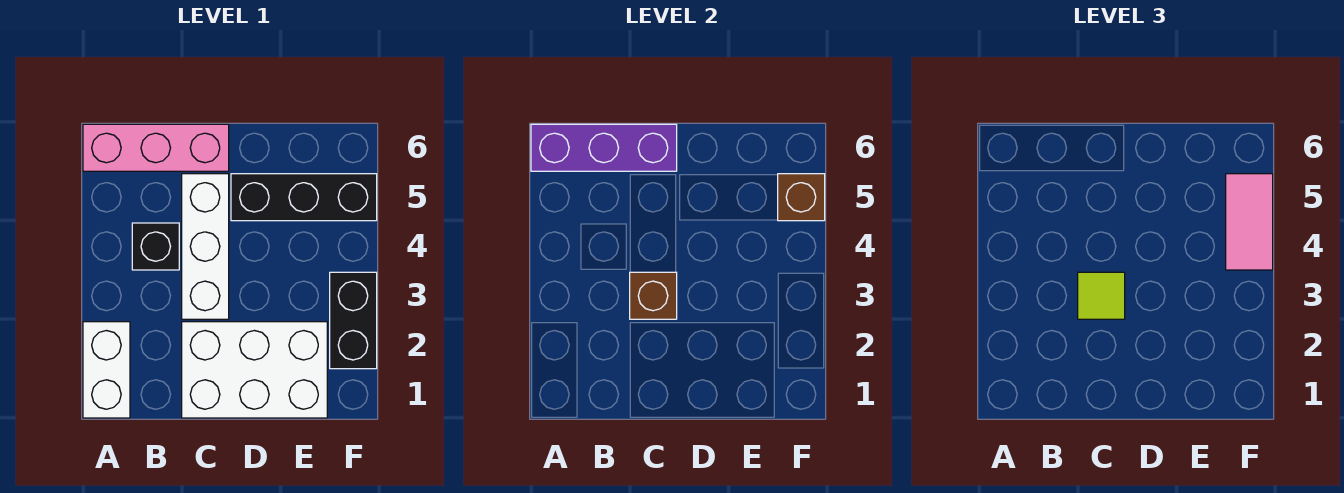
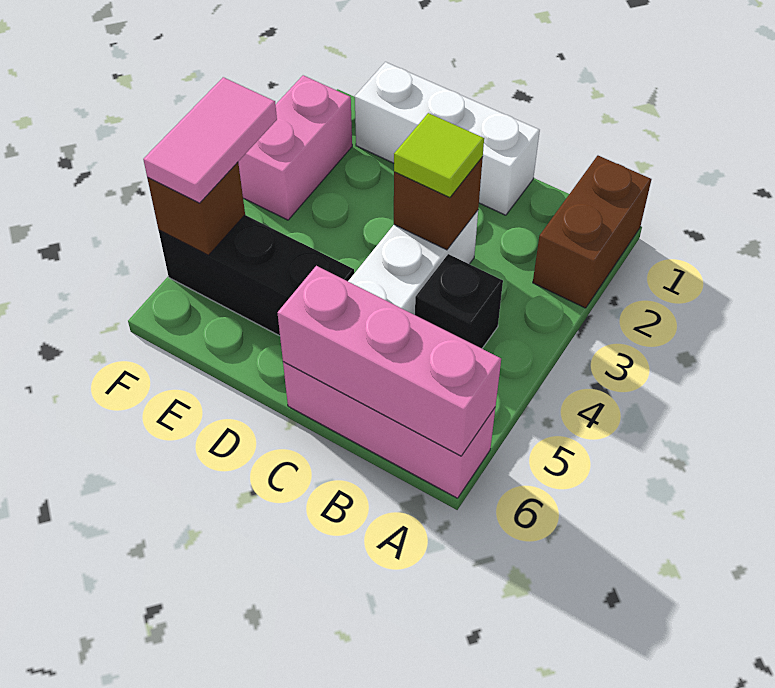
white 1x2 brick [83,322,130,418] -> brown 1x2 brick [533,156,651,308]
purple 1x3 brick [531,124,677,171] -> pink 1x3 brick [278,266,501,456]
white 2x3 brick [182,322,327,418] -> white 1x3 brick [355,62,540,215]
black 1x2 brick [330,272,377,369] -> pink 1x2 brick [238,75,352,220]

